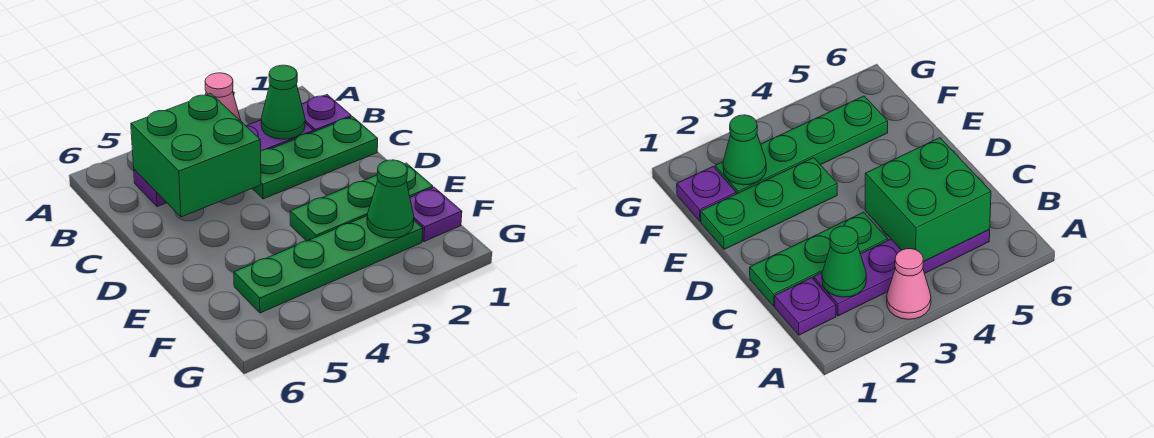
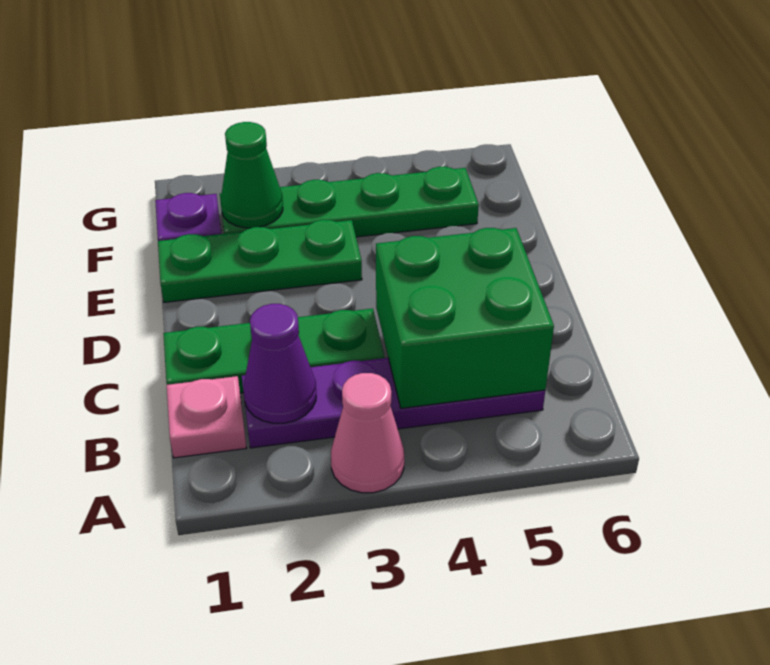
purple 1x1 plate [302,95,351,132] -> pink 1x1 plate [167,376,246,458]
green 1x1 cone [261,65,305,139] -> purple 1x1 cone [243,304,316,423]

